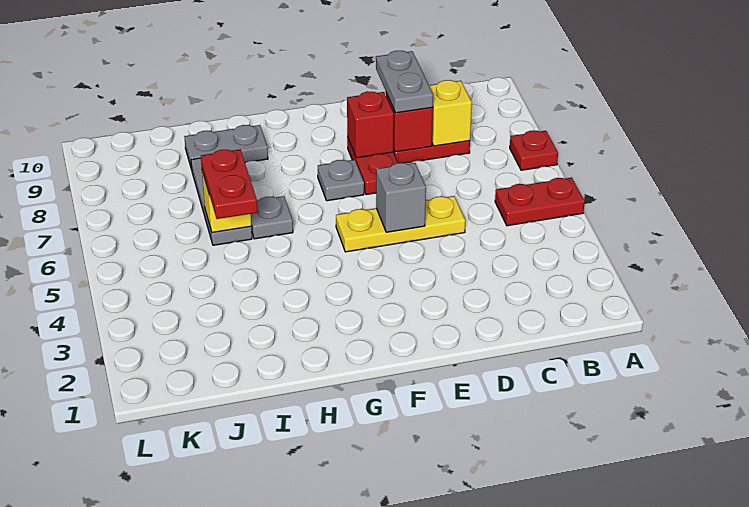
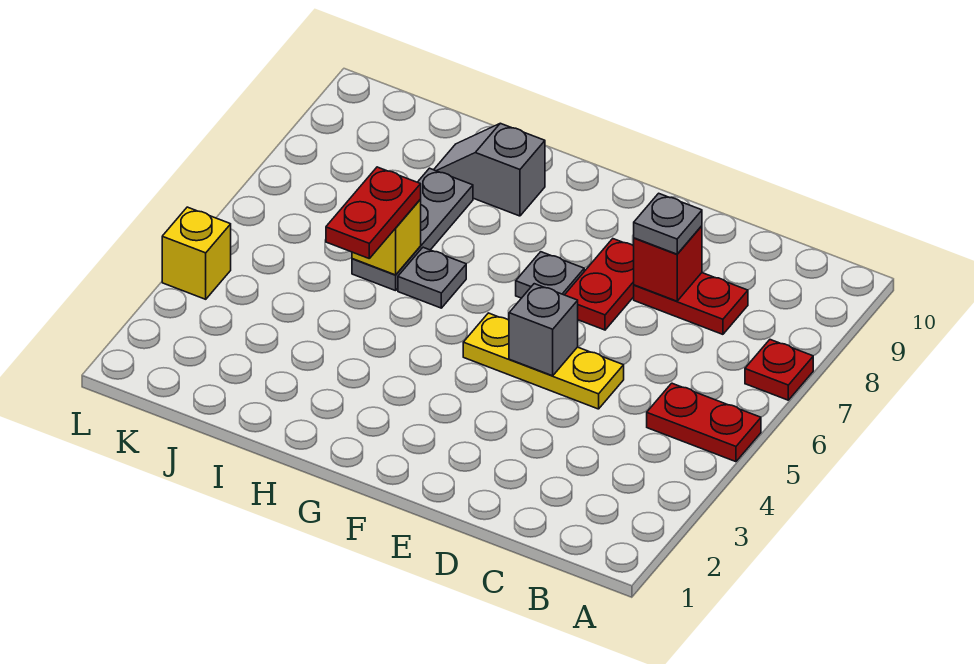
yellow 1x1 brick [429,80,472,146] -> yellow 1x1 brick moved to [162,207,231,299]
grey 1x2 plate [376,51,433,113] -> grey 1x1 plate [634,193,702,254]
red 1x1 brick [347,91,394,158] -> none
grey 1x2 plate [184,125,268,170] -> grey 1x2 slope [434,123,545,216]

